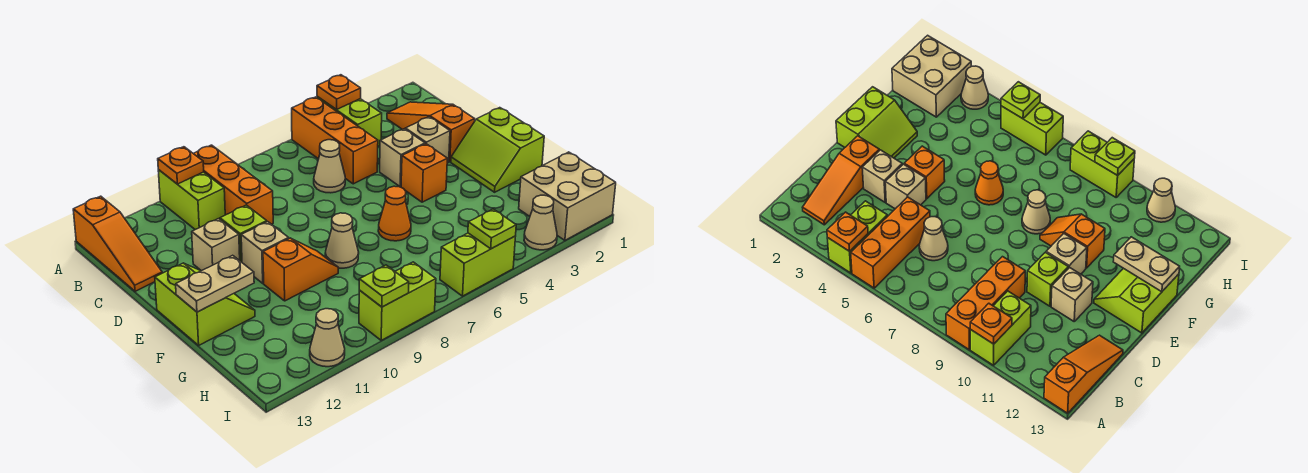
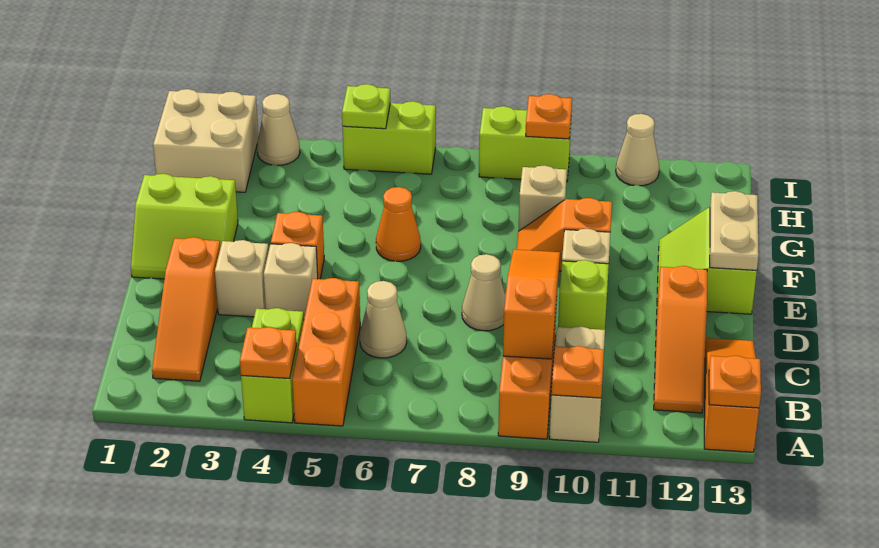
lime 1x2 brick [158,170,225,230] -> tan 1x2 brick [550,326,605,442]
none -> orange 1x1 plate [709,356,761,408]
none -> orange 1x3 slope [503,250,560,359]
none -> orange 1x3 slope [654,266,707,413]
tan 1x1 brick [192,219,240,271] -> tan 1x1 brick moved to [519,165,567,231]
lime 2x2 slope [451,108,544,192] -> lime 2x2 slope turned to [131,174,238,279]
tan 1x1 cone [325,213,359,268] -> tan 1x1 cone moved to [462,254,506,331]
tan 1x2 plate [176,255,254,312] -> tan 1x2 plate turned to [710,191,759,270]
lime 1x1 plate [359,265,409,307] -> orange 1x1 plate [526,94,572,139]

